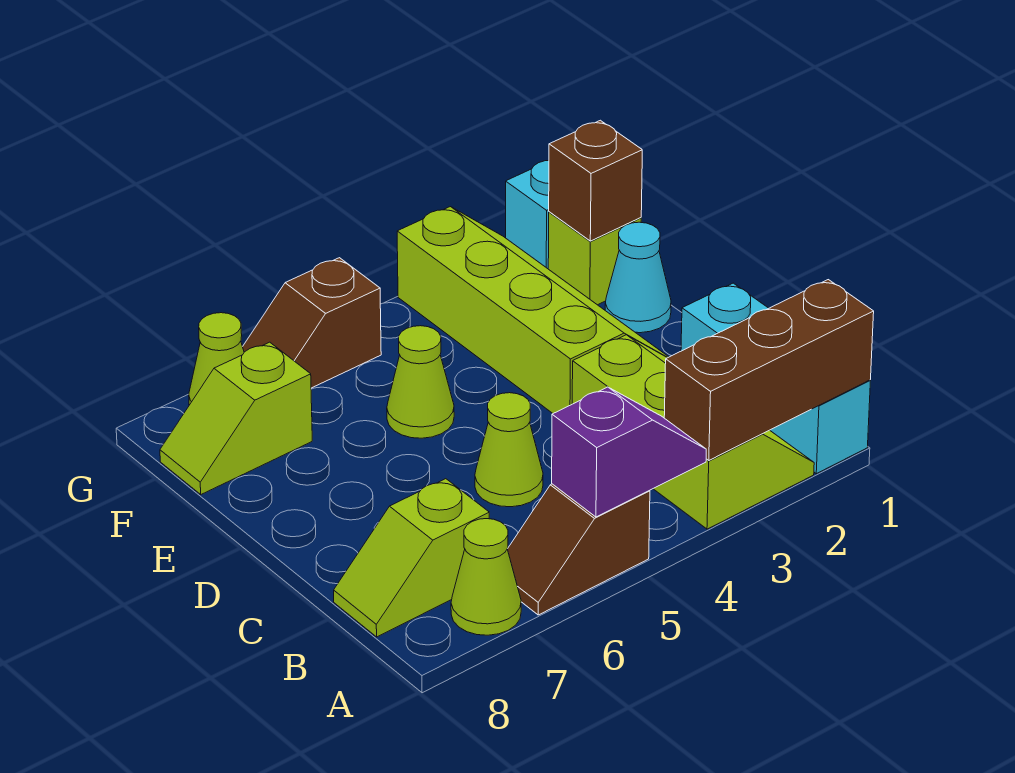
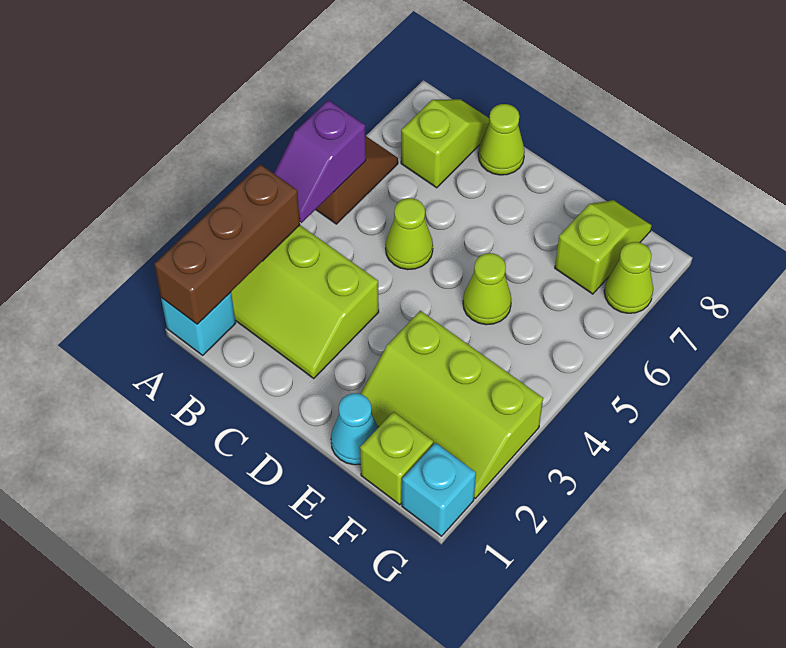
cyan 1x3 brick [681,283,870,474] -> cyan 1x1 brick [161,292,236,355]
lime 1x1 cone [451,519,521,635] -> lime 1x1 cone moved to [478,104,525,175]
lime 2x4 slope [397,207,668,413] -> lime 2x3 slope [361,311,543,498]
brown 1x1 brick [549,120,642,241] -> none
brown 1x2 slope [243,258,381,388] -> none

